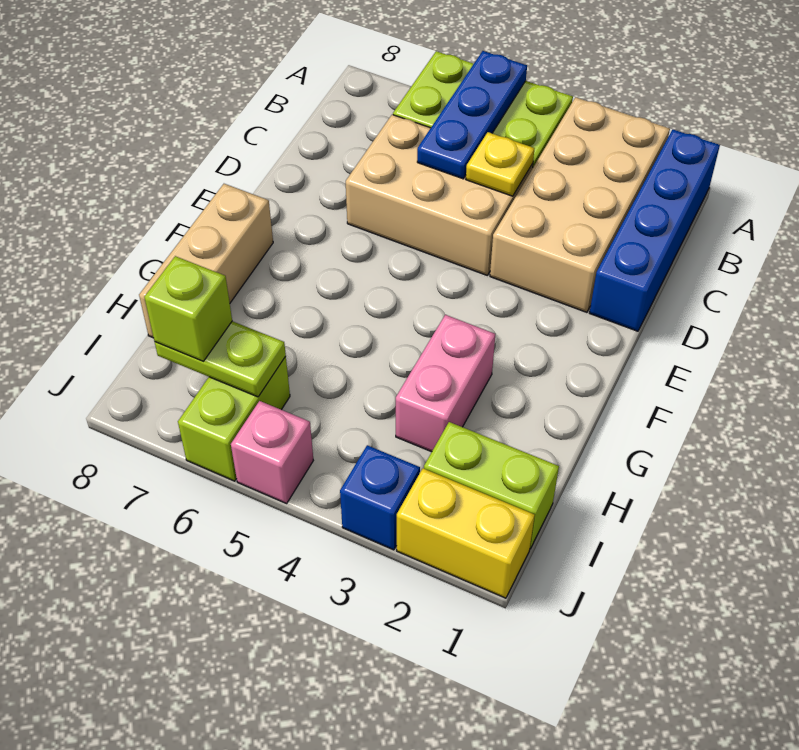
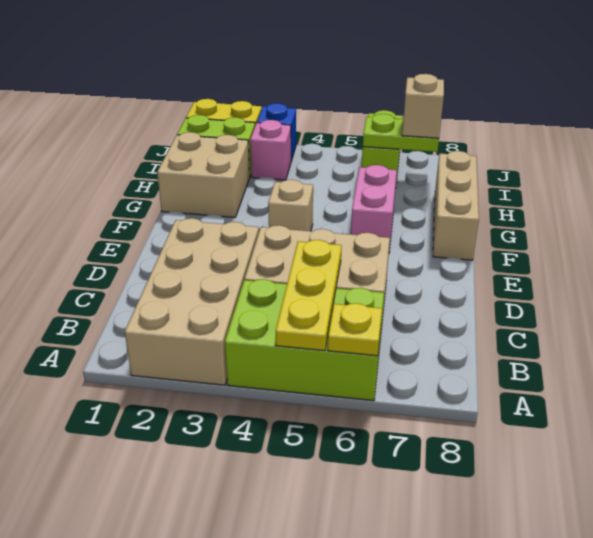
blue 1x4 brick [590,130,720,331] -> none
blue 1x3 plate [417,51,527,179] -> yellow 1x3 plate [276,240,342,351]
yellow 1x1 plate [466,132,534,196] -> yellow 1x1 plate moved to [328,303,382,356]
none -> tan 1x1 brick [268,180,313,231]
none -> tan 2x2 brick [157,132,250,217]
pink 1x2 brick [396,315,495,452] -> pink 1x2 brick moved to [351,165,397,251]
lime 1x1 brick [144,256,232,361] -> tan 1x1 brick [402,74,444,138]
pink 1x1 brick [231,401,313,503] -> pink 1x1 brick moved to [250,120,291,180]

